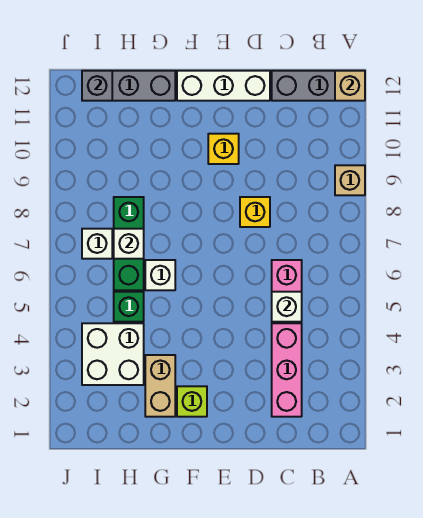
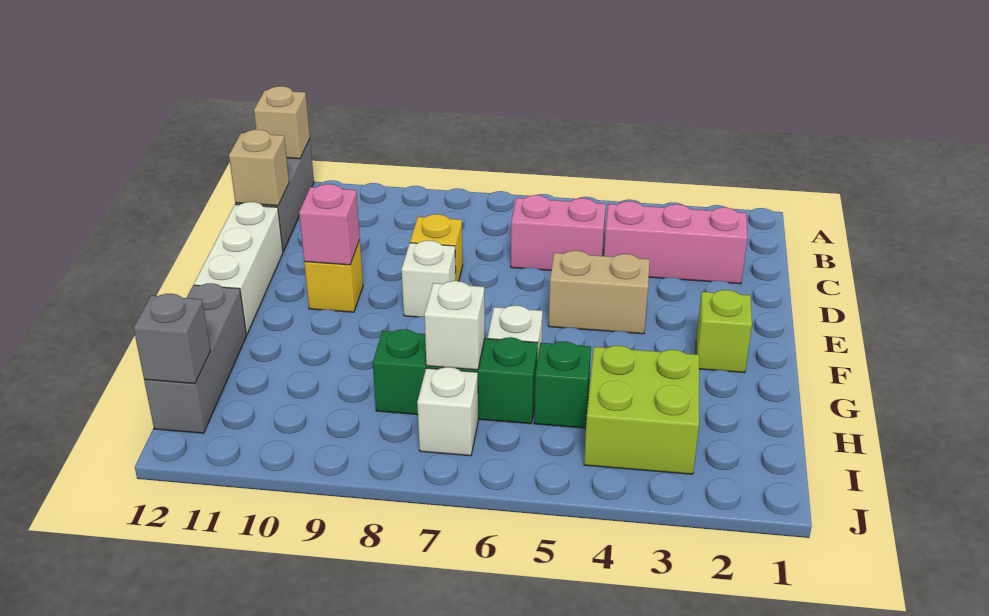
tan 1x1 brick [335,165,365,195] -> tan 1x1 brick moved to [229,130,289,206]
white 1x1 brick [272,292,302,322] -> white 1x1 brick moved to [401,241,456,317]
none -> pink 1x1 brick [299,184,360,265]
tan 1x2 brick [145,355,175,417] -> tan 1x2 brick moved to [549,251,650,334]
white 2x2 brick [82,323,144,385] -> lime 2x2 brick [584,346,699,474]

